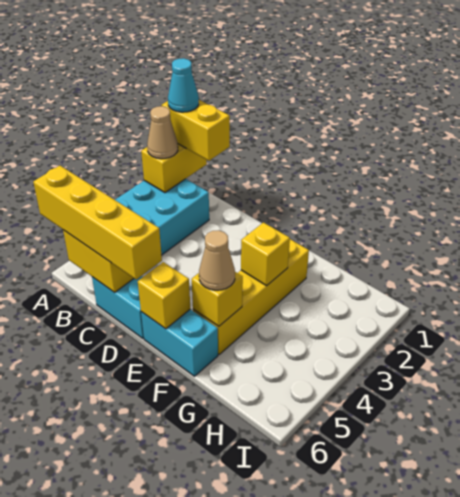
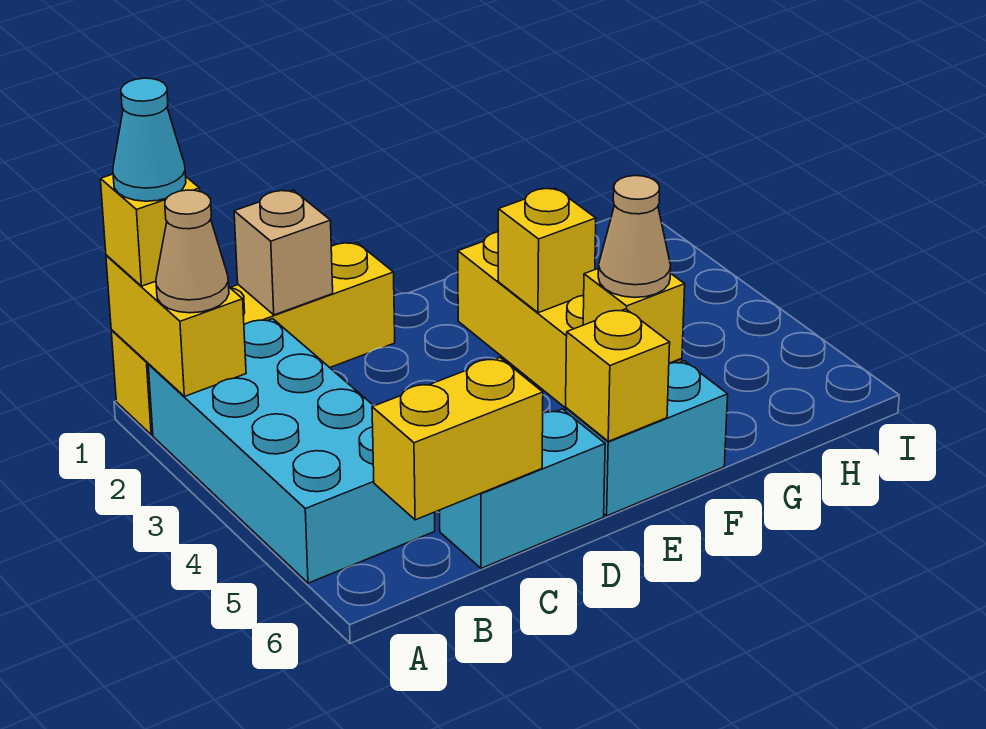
yellow 1x2 brick [162,100,230,161] -> yellow 1x1 brick [100,174,200,286]
yellow 1x4 brick [33,166,162,279] -> yellow 1x4 brick moved to [111,242,395,435]
none -> tan 1x1 brick [234,190,333,315]

